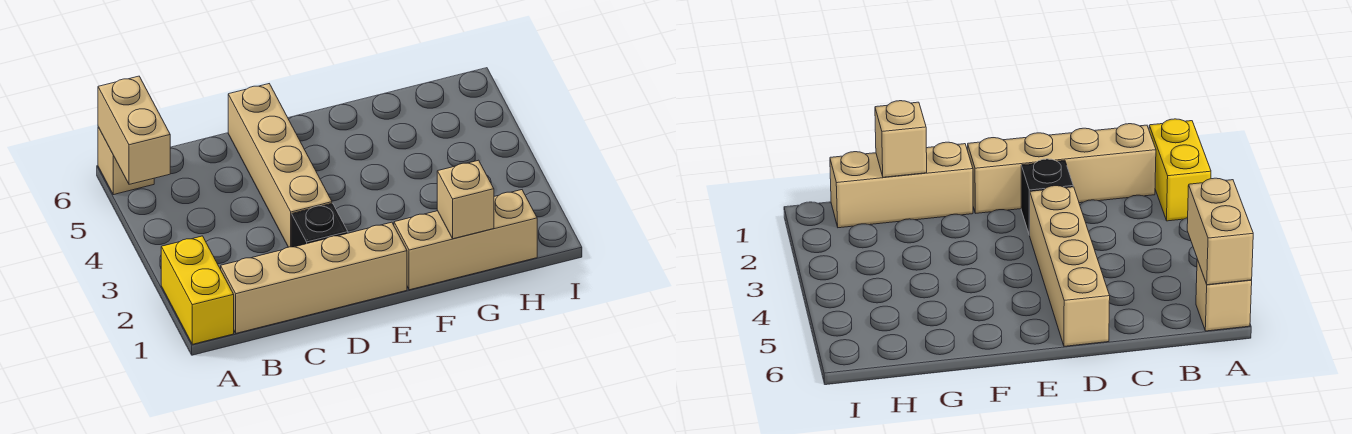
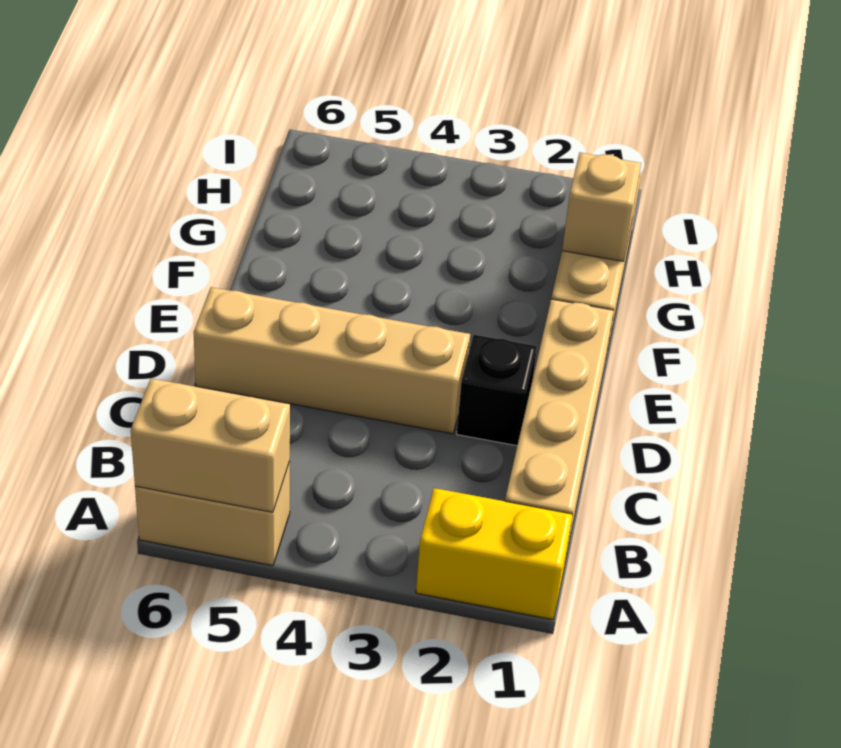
tan 1x1 brick [98,127,154,195] -> tan 1x2 brick [135,462,290,566]

